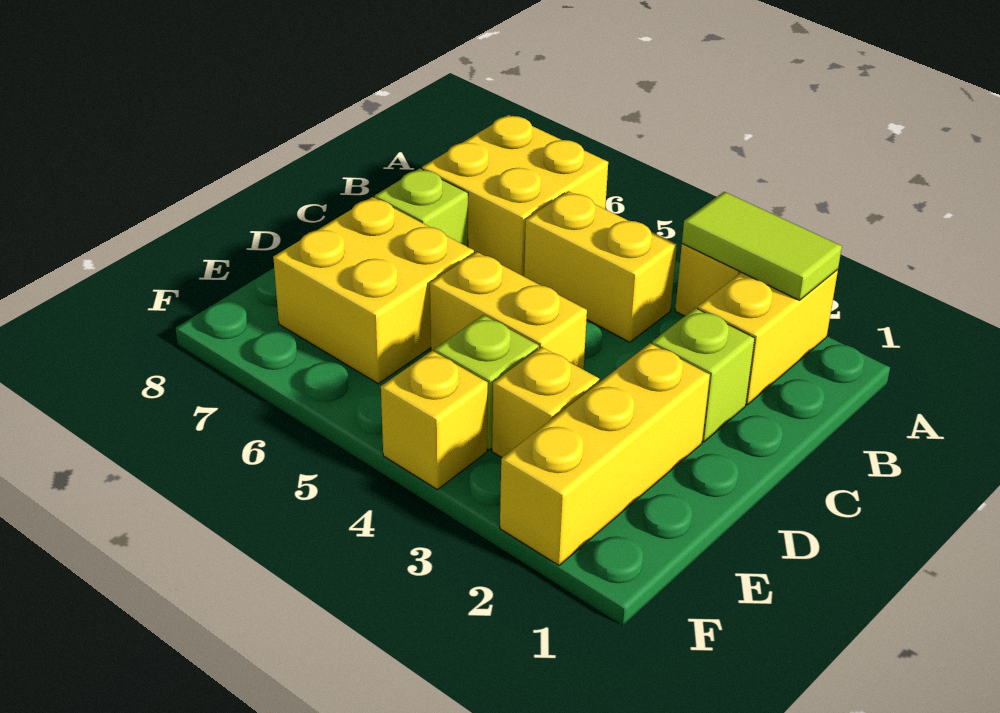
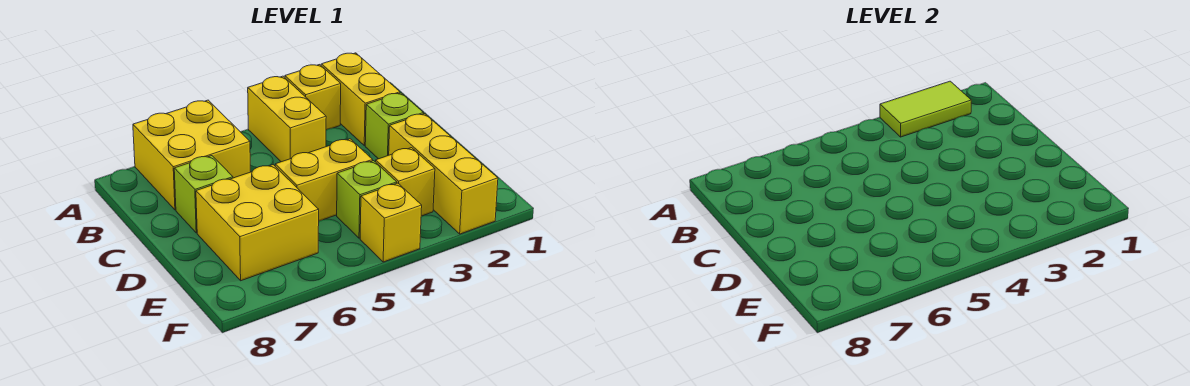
yellow 1x2 brick [524,191,677,342] -> yellow 1x2 brick turned to [248,76,326,162]

